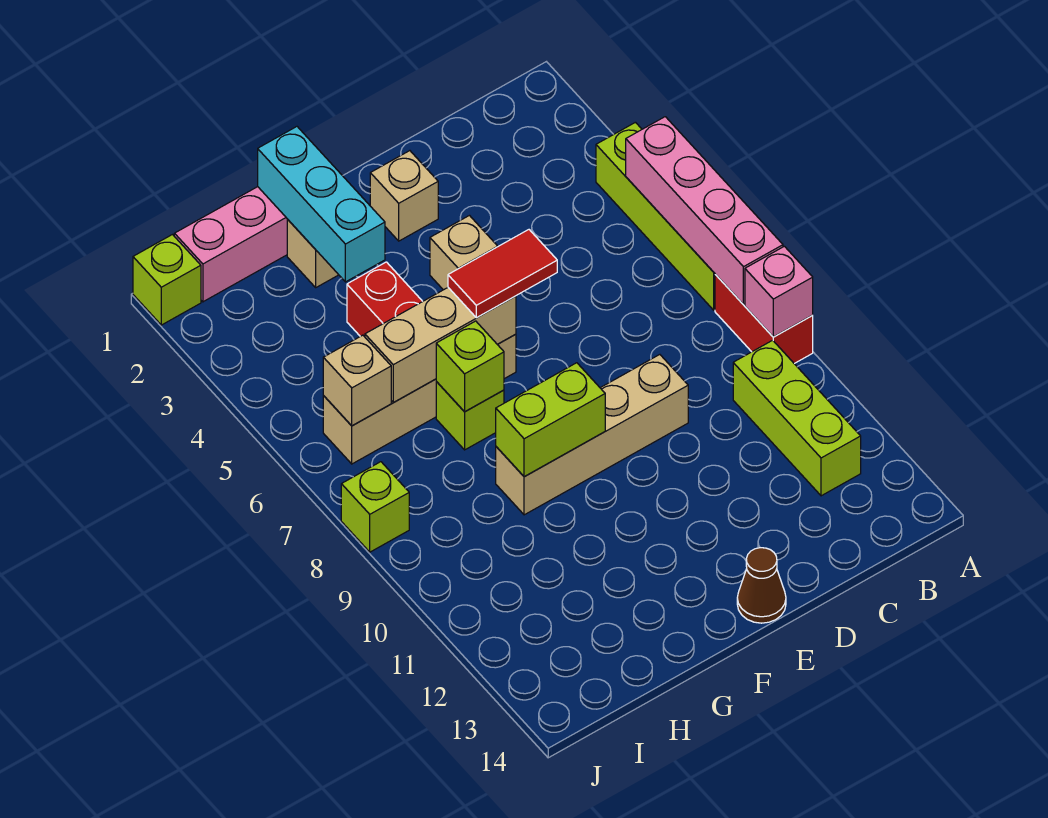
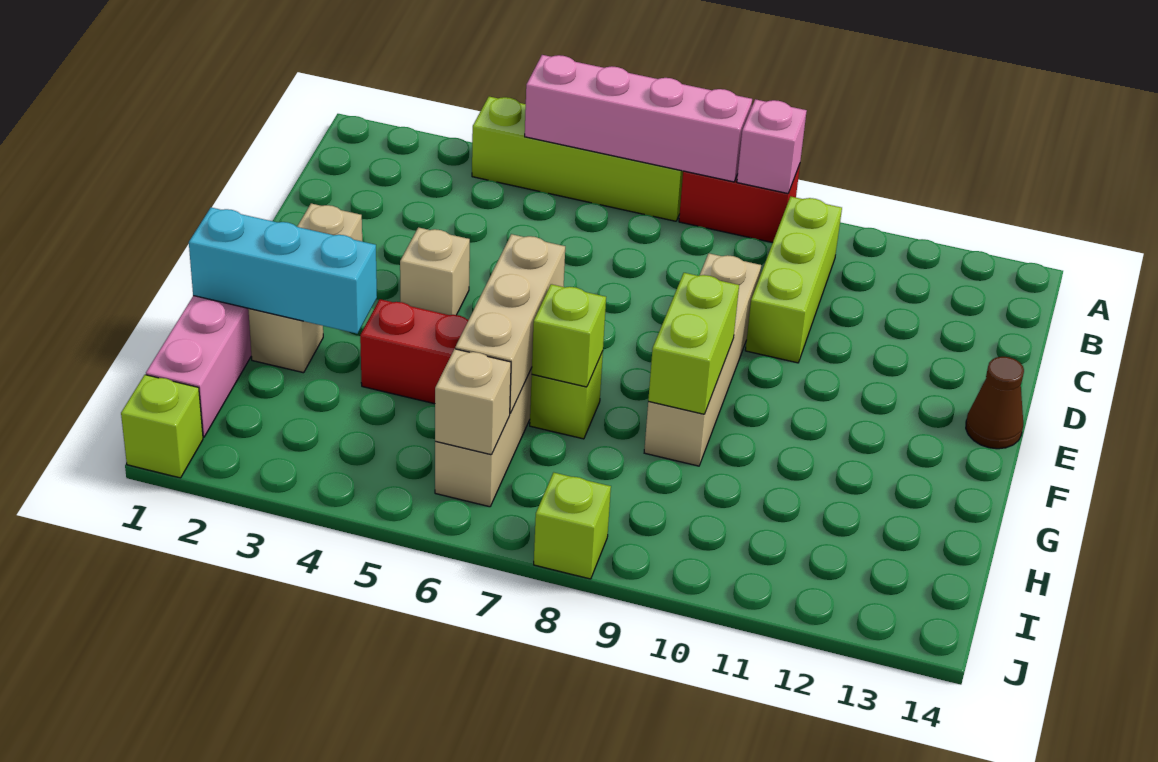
lime 1x3 brick [733,340,861,496] -> lime 1x3 brick turned to [745,196,842,363]
red 1x2 tile [448,230,557,318] -> none

